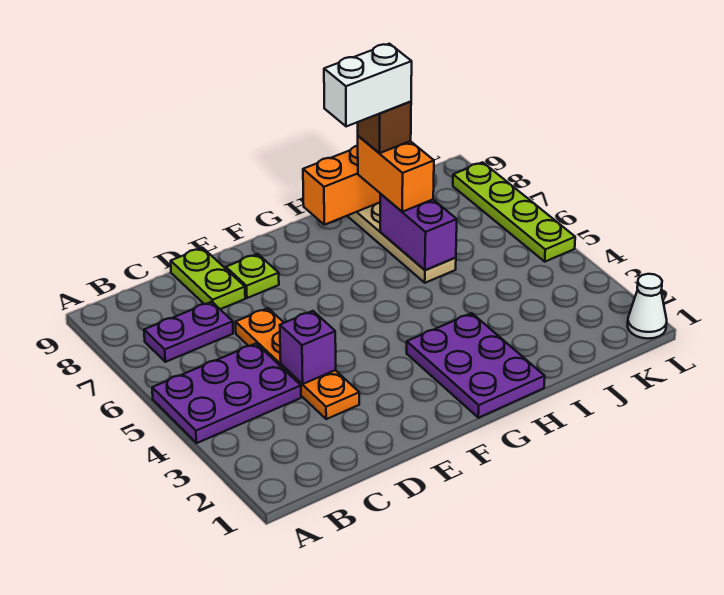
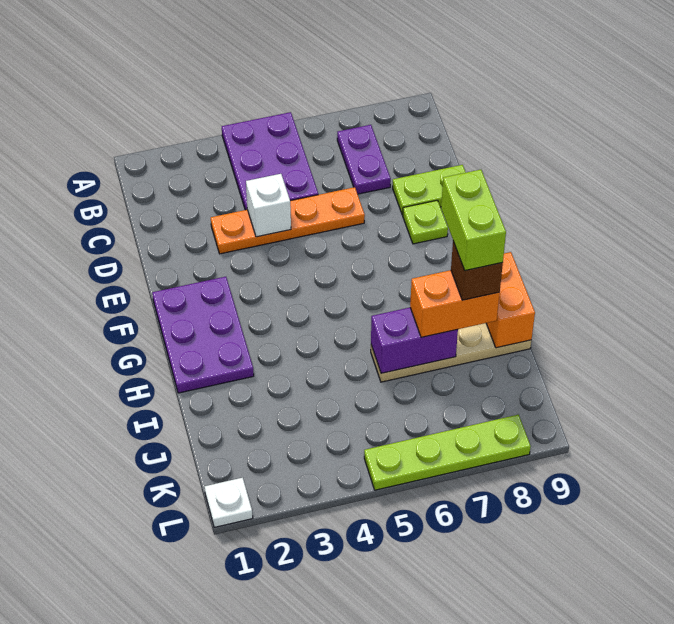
purple 1x1 brick [280,311,336,384] -> white 1x1 brick [246,174,291,237]
purple 2x3 plate [407,313,545,418] -> purple 2x3 plate turned to [152,277,254,393]
white 1x2 brick [324,44,412,127] -> lime 1x2 brick [441,170,506,271]
white 1x1 cone [628,274,667,339] -> white 1x1 plate [204,478,253,527]

